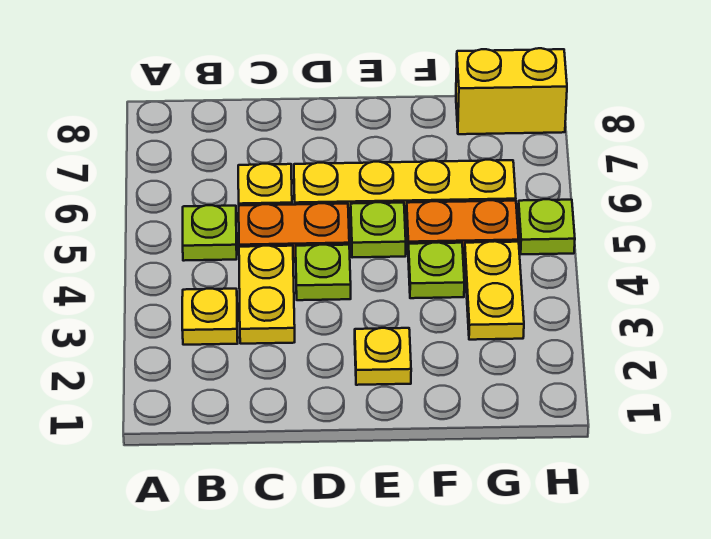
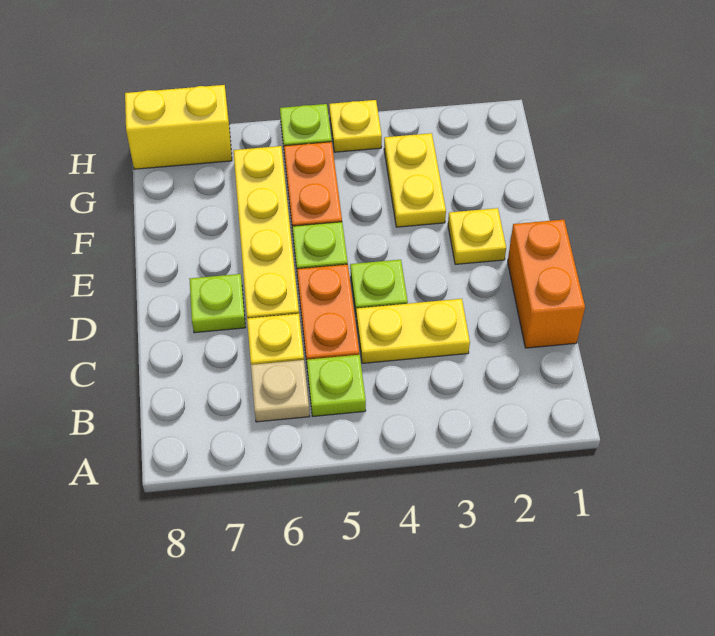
yellow 1x1 plate [182,289,238,345] -> yellow 1x1 plate moved to [329,100,382,152]
none -> tan 1x1 plate [251,360,310,422]
none -> orange 1x2 brick [508,220,585,348]
lime 1x1 plate [408,242,464,298] -> lime 1x1 plate moved to [190,274,246,333]
yellow 1x2 plate [465,241,524,340] -> yellow 1x2 plate turned to [384,133,446,227]
yellow 1x2 brick [456,48,567,134] -> yellow 1x2 brick turned to [125,85,232,169]

